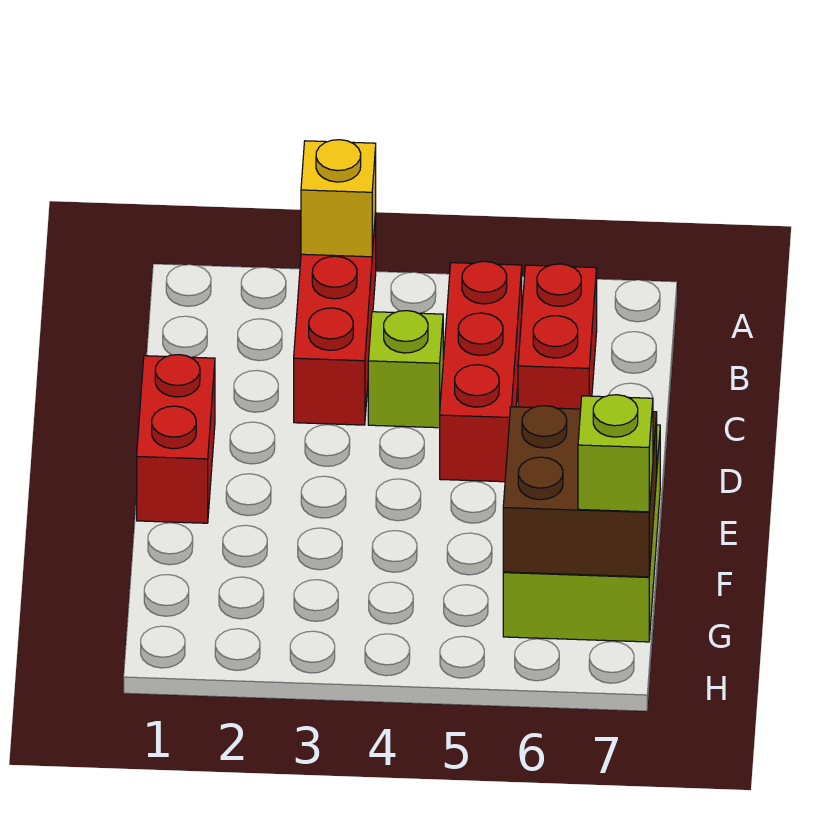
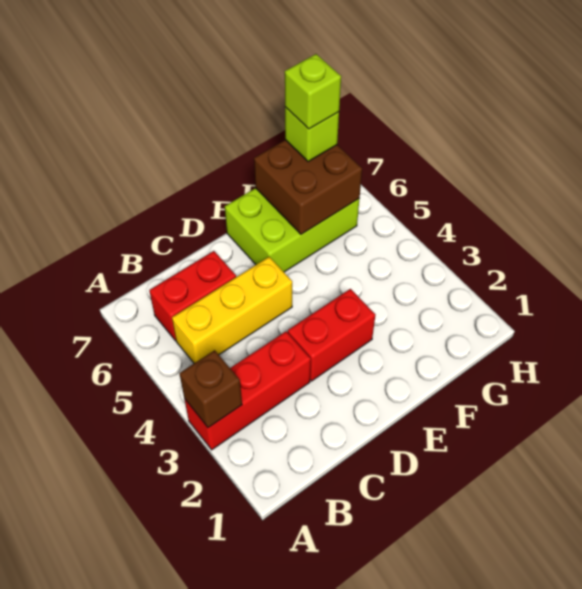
yellow 1x1 brick [301,140,376,257] -> brown 1x1 brick [180,350,242,428]
red 1x3 brick [440,261,522,482] -> yellow 1x3 brick [172,257,292,363]
lime 1x1 brick [368,311,443,428] -> lime 1x1 brick moved to [285,54,341,129]
red 1x2 brick [137,355,215,523] -> red 1x2 brick moved to [288,289,375,381]

